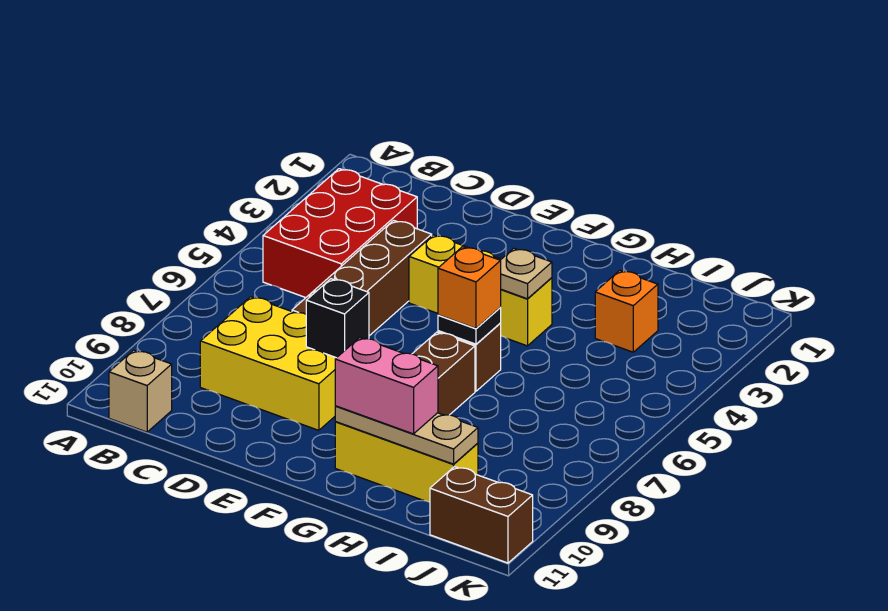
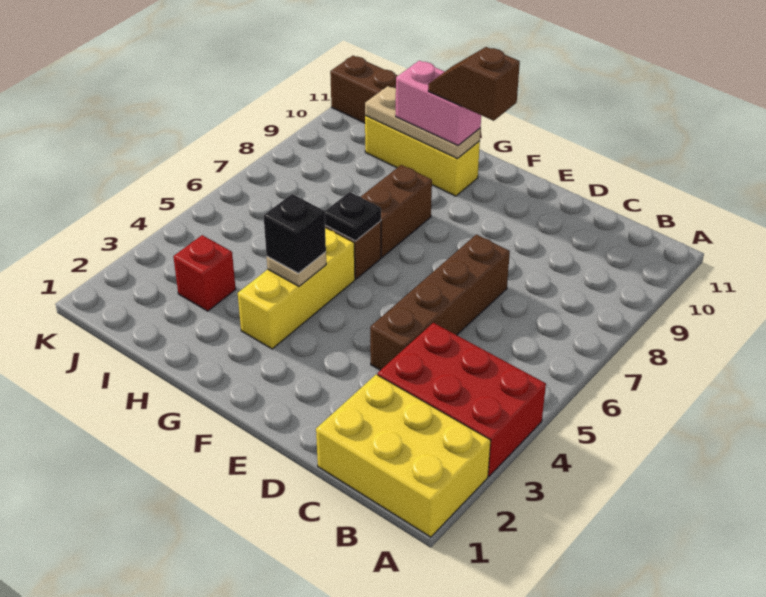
red 2x3 brick [263,169,417,298] -> red 2x3 brick turned to [378,323,546,476]
tan 1x1 brick [109,350,172,432] -> none
yellow 2x3 brick [200,297,336,430] -> yellow 2x3 brick moved to [316,374,491,537]
yellow 1x3 brick [409,235,552,346] -> yellow 1x3 brick turned to [238,227,355,349]
black 1x1 brick [306,279,369,358] -> black 1x1 brick moved to [264,194,326,273]
none -> brown 1x2 slope [428,47,520,121]
orange 1x1 brick [438,247,501,328] -> none
orange 1x1 brick [595,270,658,352] -> red 1x1 brick [173,235,236,311]

